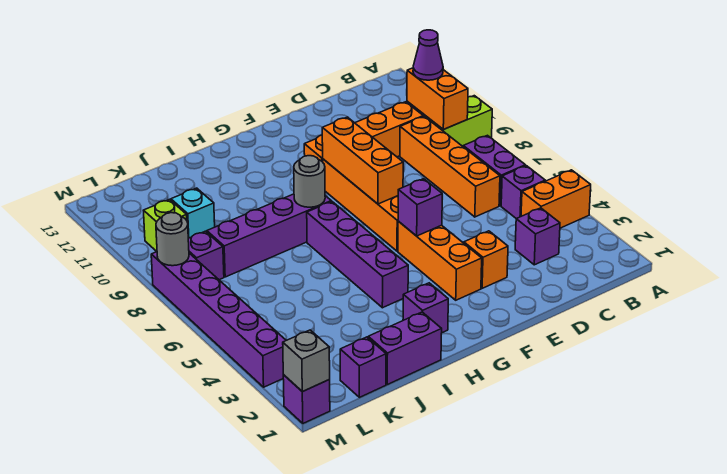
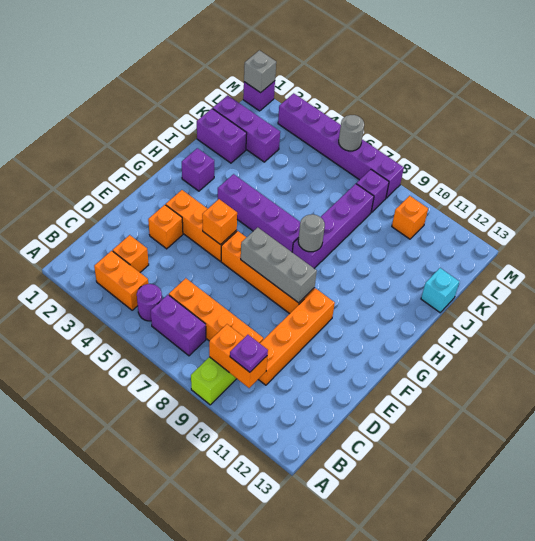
orange 1x2 brick [521,170,591,228] -> orange 1x2 brick turned to [94,251,148,310]
purple 1x1 brick [501,166,545,219] -> purple 1x1 round brick [137,284,162,321]
purple 1x1 cone [413,30,443,80] -> purple 1x1 plate [230,335,268,372]
purple 1x1 brick [515,208,560,265] -> orange 1x1 brick [113,235,149,272]
purple 1x1 brick [398,179,442,236] -> orange 1x1 brick [202,199,237,245]
orange 1x3 brick [322,117,403,204] -> grey 1x3 brick [241,227,317,303]
purple 1x2 brick [368,312,442,384] -> purple 1x2 brick turned to [197,109,247,163]
purple 1x1 brick [340,337,386,397] -> purple 1x3 brick [213,95,280,162]
cyan 1x1 brick [171,188,215,238] -> cyan 1x1 brick moved to [421,268,460,313]
lime 1x1 brick [143,199,187,251] -> orange 1x1 brick [392,196,428,239]
grey 1x1 round brick [156,213,189,266] -> grey 1x1 round brick moved to [339,115,364,151]

